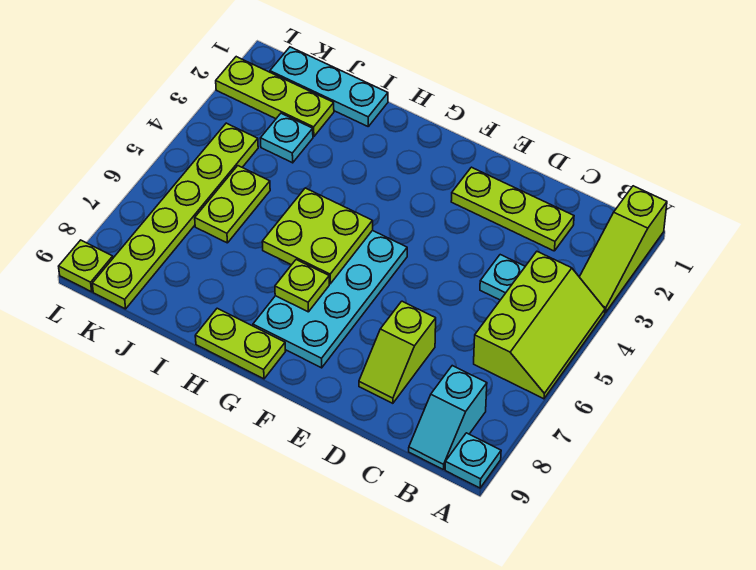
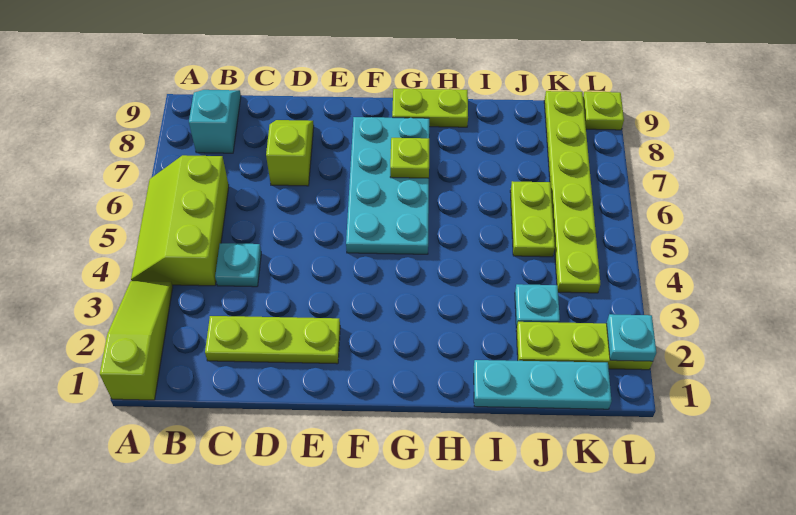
cyan 1x1 plate [445,433,501,488] -> cyan 1x1 plate moved to [606,314,656,361]
lime 2x2 plate [262,188,373,284] -> none

